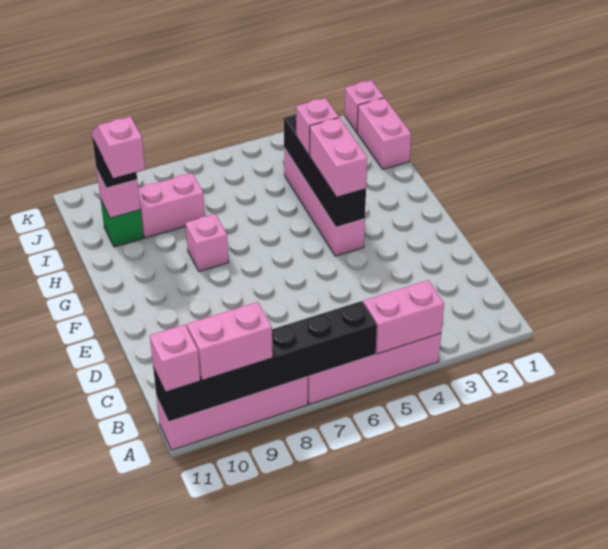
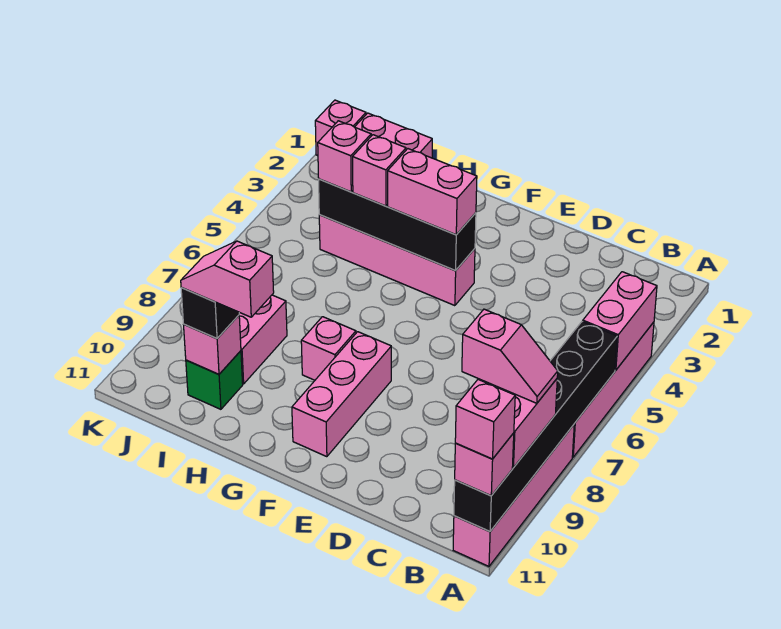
none -> pink 1x2 slope [462,309,558,403]
none -> pink 1x1 brick [455,380,515,459]
none -> pink 1x3 brick [292,332,391,457]
none -> pink 1x1 brick [318,121,371,192]

